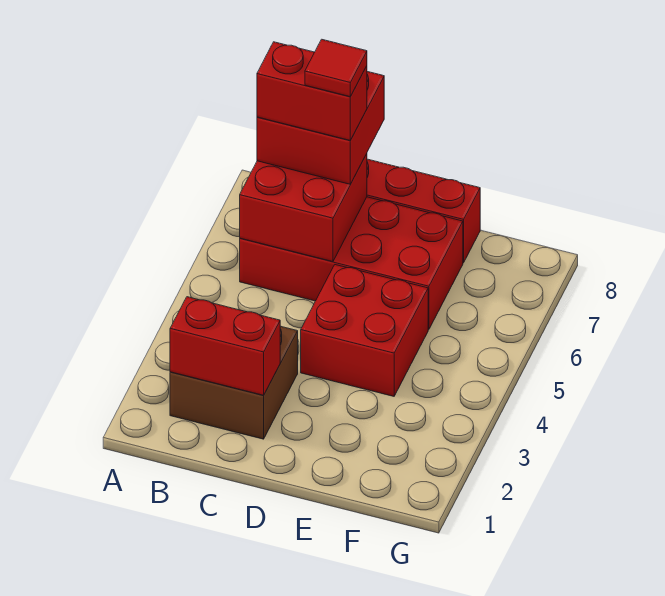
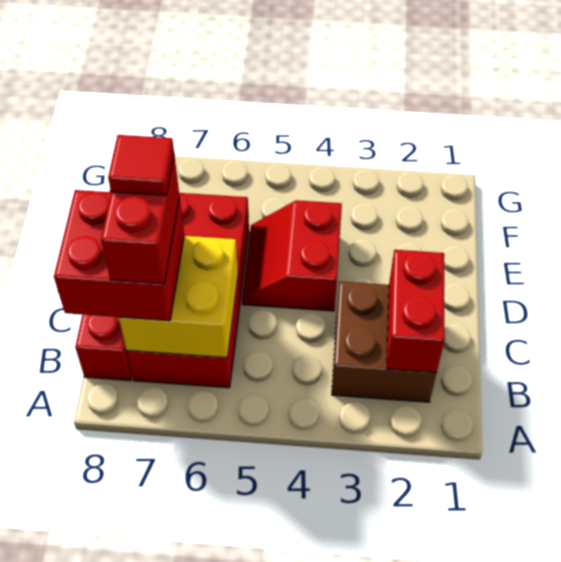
red 2x2 brick [240,154,367,262] -> yellow 2x2 brick [119,236,238,358]
red 2x2 brick [301,265,428,396] -> red 2x2 slope [242,200,342,311]

